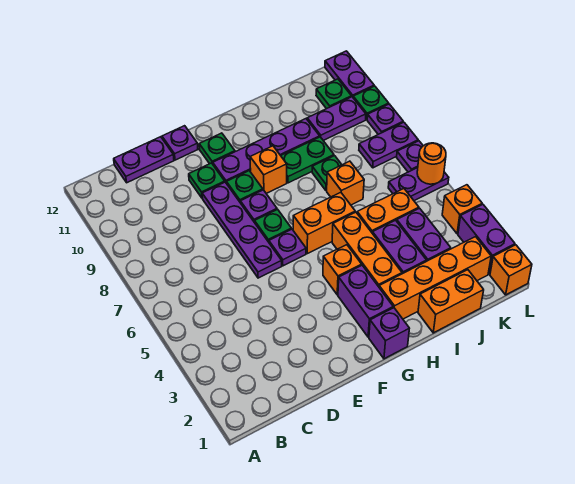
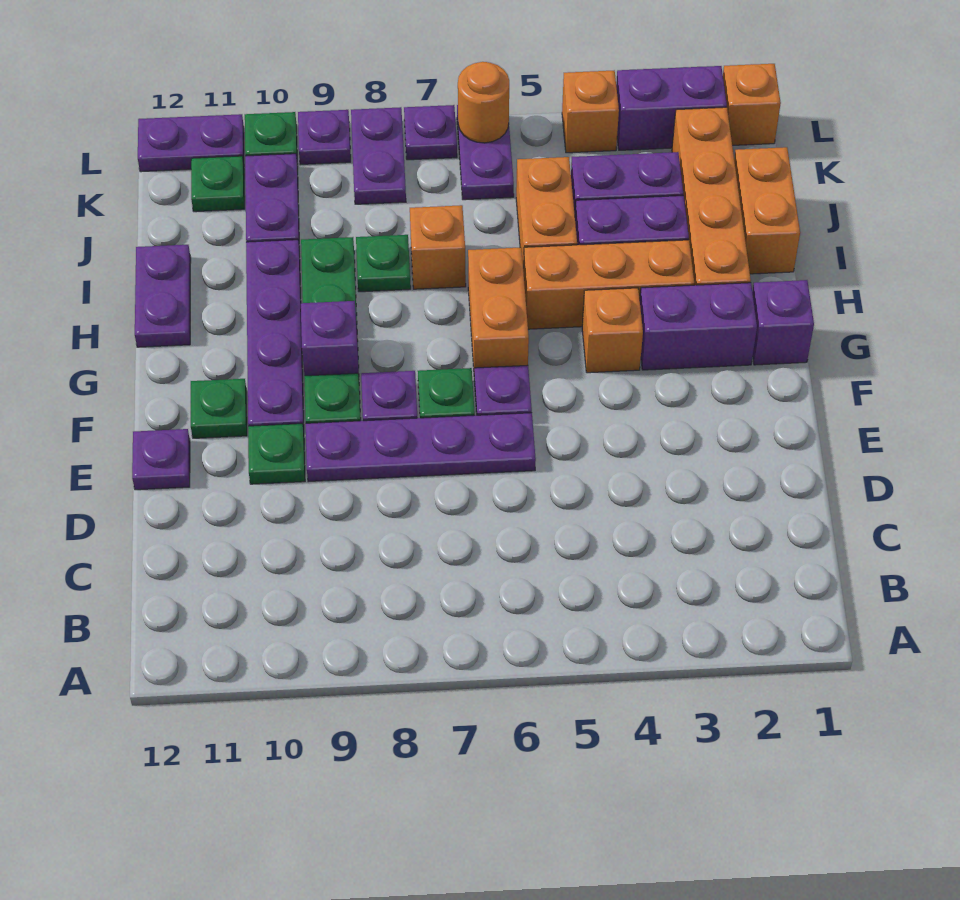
purple 1x2 plate [114,137,174,183] -> purple 1x2 plate moved to [135,245,191,347]
orange 1x1 brick [250,146,287,193] -> purple 1x1 brick [301,301,359,376]

